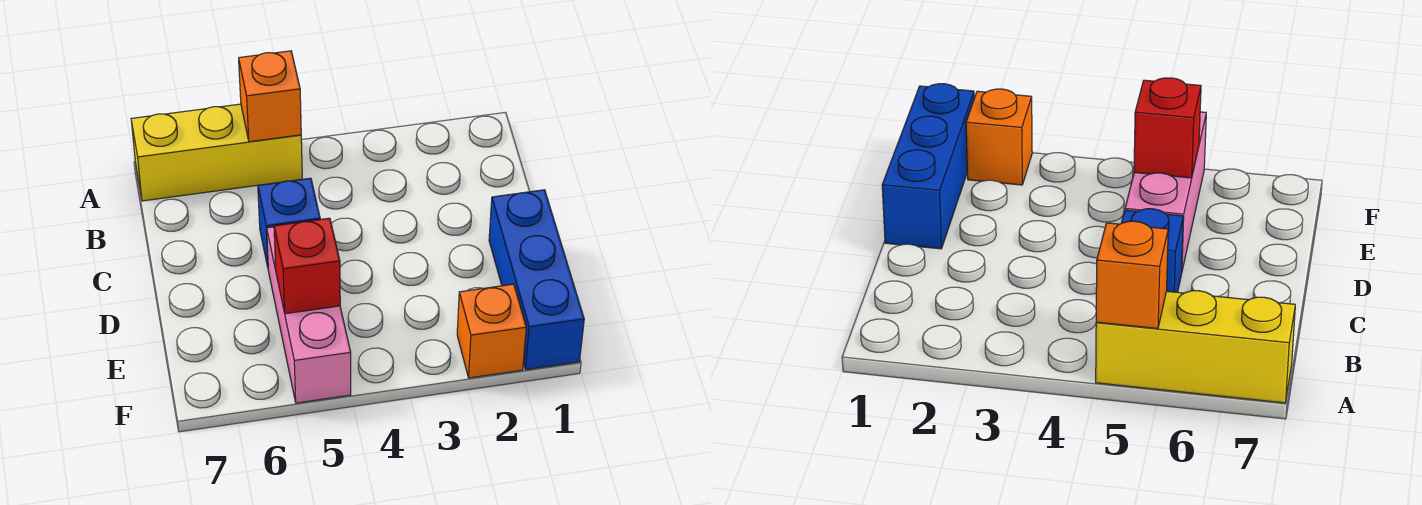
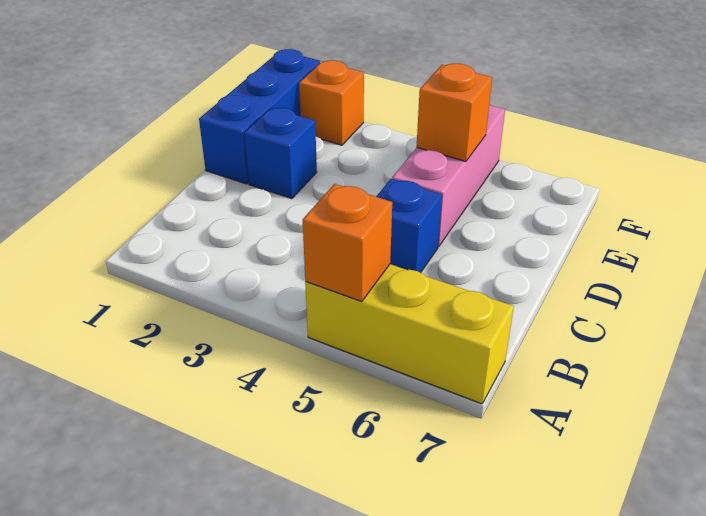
none -> blue 1x1 brick [244,108,317,199]
red 1x1 brick [274,218,340,314] -> orange 1x1 brick [417,64,492,161]

